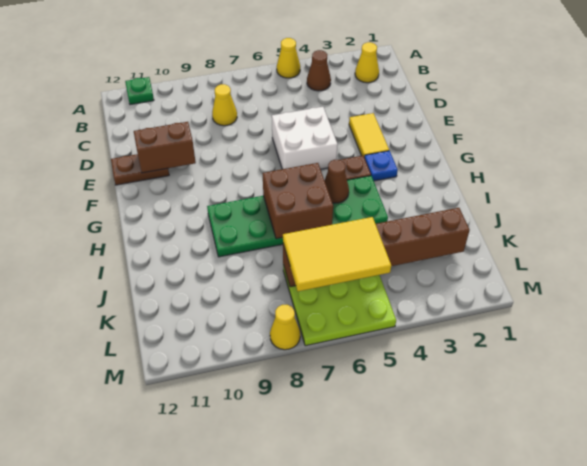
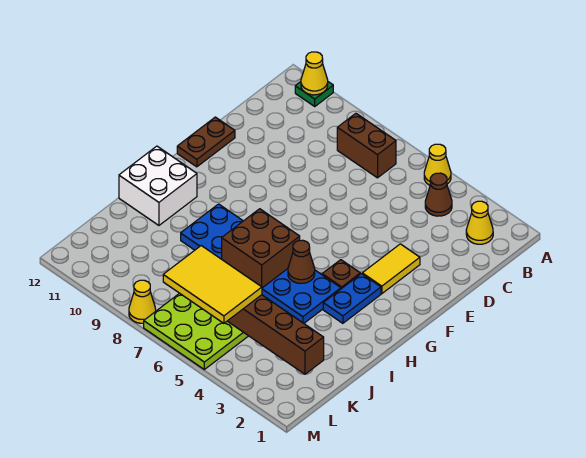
yellow 1x1 cone [212,84,237,126] -> yellow 1x1 cone moved to [301,52,328,95]
white 2x2 brick [272,107,338,169] -> white 2x2 brick moved to [119,146,197,225]
brown 1x2 brick [134,122,196,173] -> brown 1x2 brick moved to [337,113,396,178]
brown 1x2 plate [111,154,169,185] -> brown 1x2 plate turned to [177,117,235,167]
blue 1x1 plate [364,151,398,181] -> blue 1x2 plate [323,274,381,323]
green 2x6 plate [207,176,388,257] -> blue 2x6 plate [181,204,341,323]

